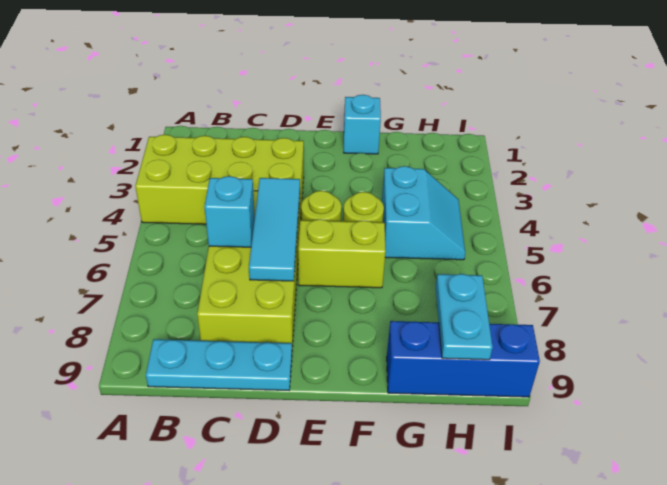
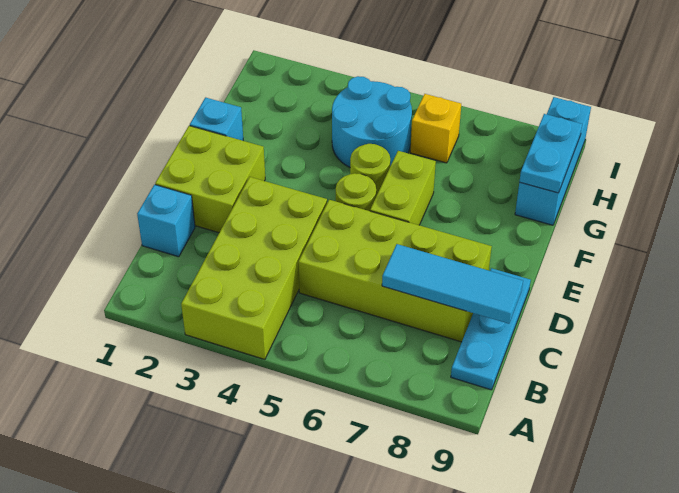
cyan 1x1 brick [204,176,255,247] -> cyan 1x1 brick moved to [137,185,195,257]
none -> lime 2x2 brick [155,126,265,233]
cyan 1x3 tile [249,178,300,281] -> cyan 1x3 tile moved to [382,244,523,324]
cyan 2x2 slope [382,166,465,260] -> cyan 2x2 round brick [332,76,412,167]
blue 1x3 brick [387,321,540,397] -> cyan 1x3 brick [515,97,591,225]
none -> yellow 1x1 brick [410,94,461,163]
cyan 1x2 plate [436,274,493,360] -> cyan 1x2 plate turned to [519,114,582,193]

